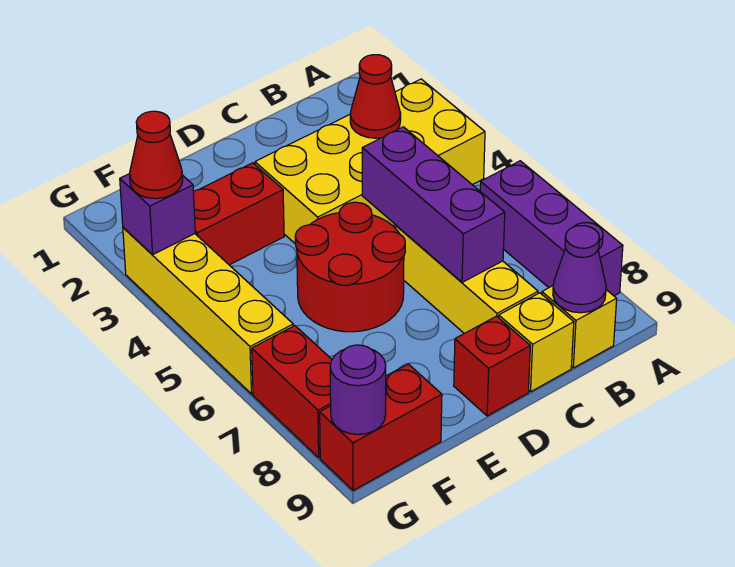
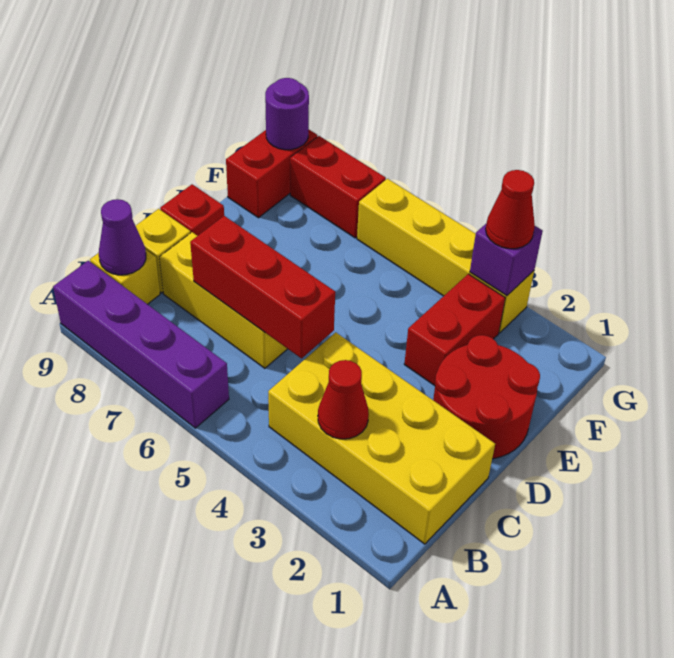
yellow 2x4 brick [255,79,485,244] -> yellow 2x4 brick turned to [268,332,495,544]
purple 1x3 brick [480,161,623,296] -> purple 1x4 brick [53,261,229,428]
purple 1x3 brick [362,127,505,282] -> red 1x3 brick [190,216,335,358]
red 2x2 round brick [295,202,405,332] -> red 2x2 round brick moved to [433,335,540,459]

